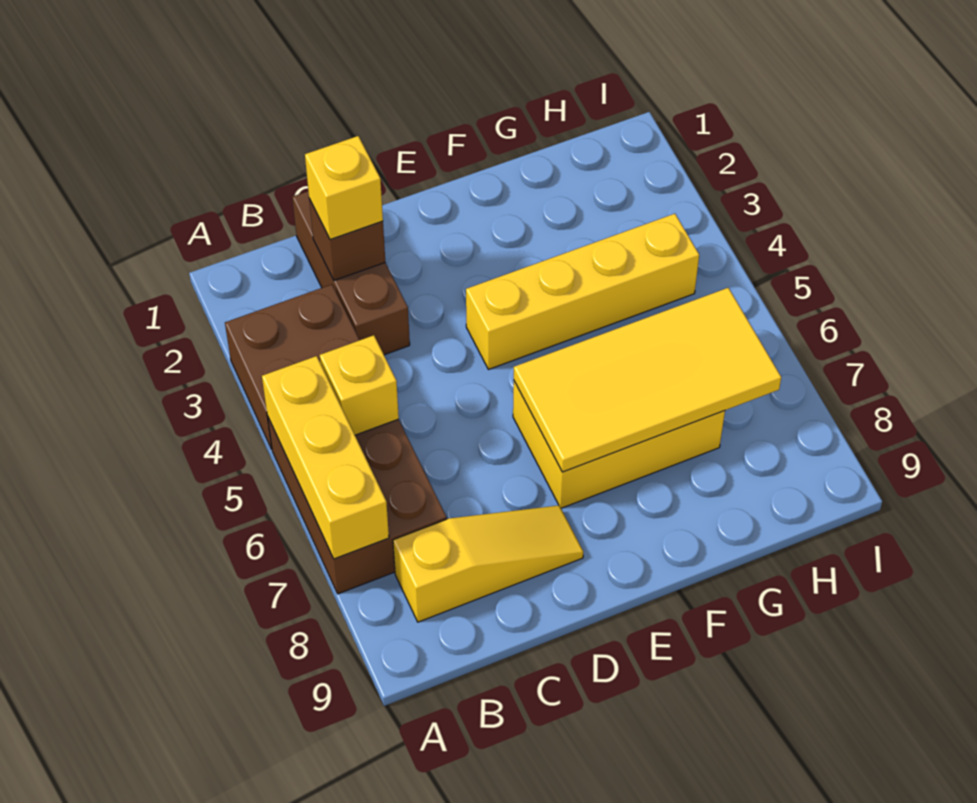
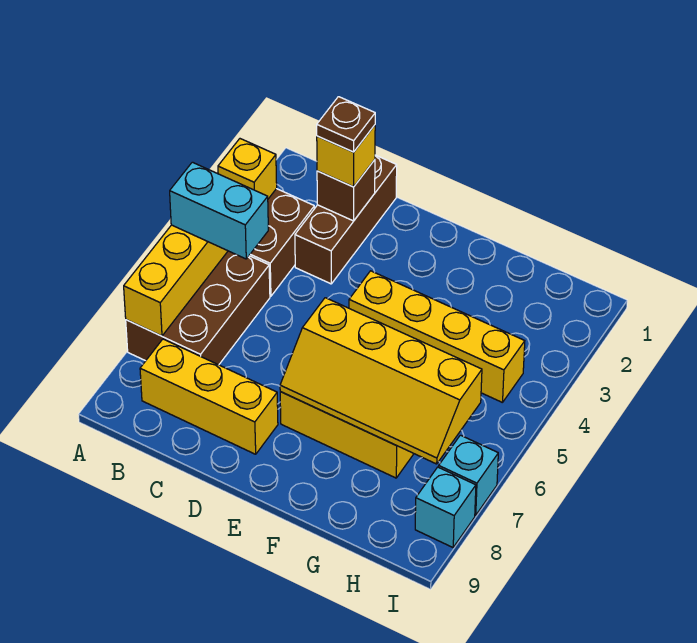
none -> cyan 1x2 brick [170,162,268,259]
yellow 1x1 brick [320,335,399,435] -> yellow 1x1 brick moved to [218,139,277,199]
yellow 1x3 slope [393,505,583,622] -> yellow 1x3 brick [140,339,278,454]
none -> brown 1x1 plate [317,97,375,152]
yellow 2x4 tile [514,288,781,472] -> yellow 2x4 slope [280,298,482,464]
none -> cyan 1x1 brick [439,435,498,515]
none -> cyan 1x1 brick [415,467,476,547]

